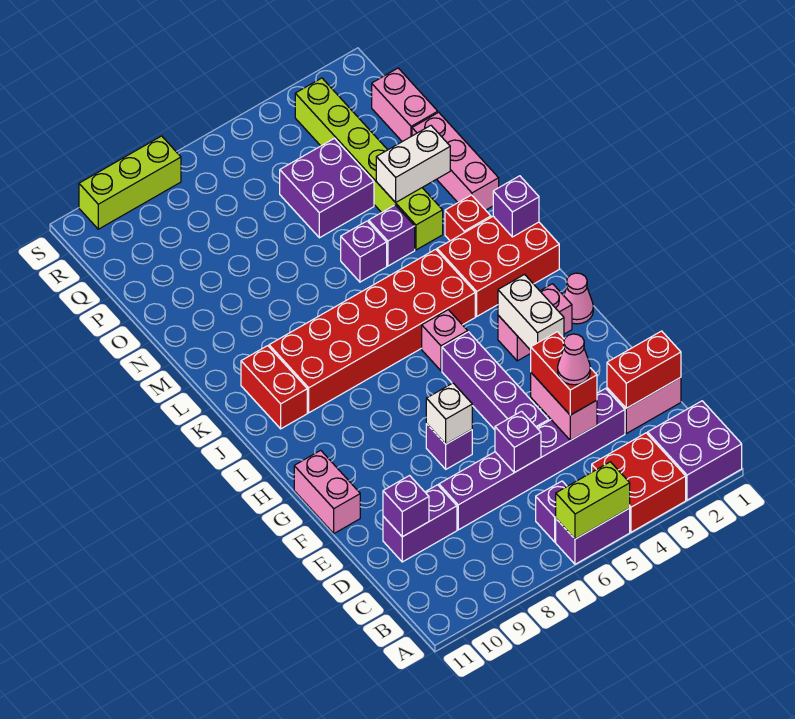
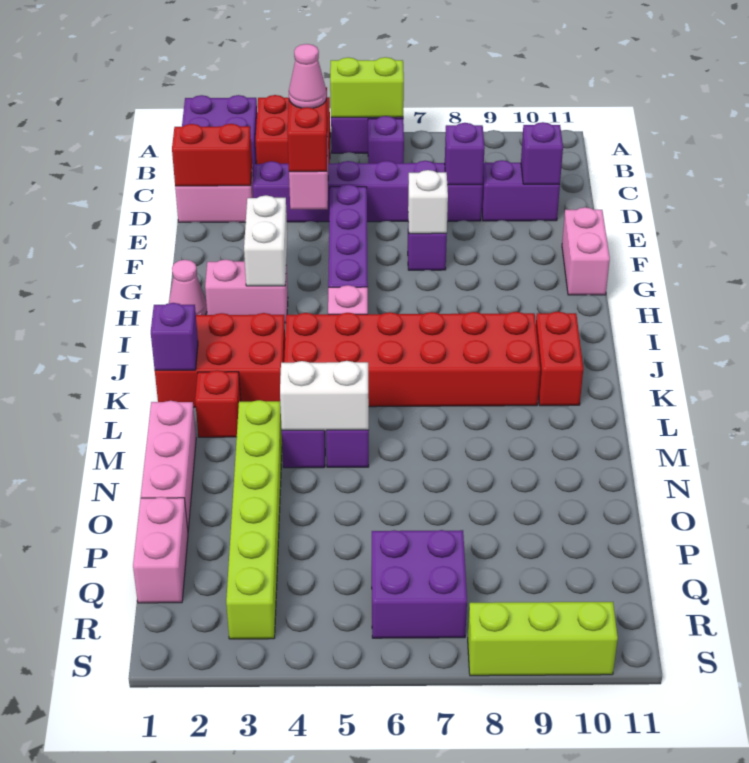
purple 1x1 brick [495,411,541,473] -> purple 1x1 brick moved to [445,123,485,185]
white 1x2 brick [376,126,450,203] -> white 1x2 brick moved to [280,361,369,431]
purple 2x2 brick [280,138,374,238] -> purple 2x2 brick moved to [372,530,467,638]

